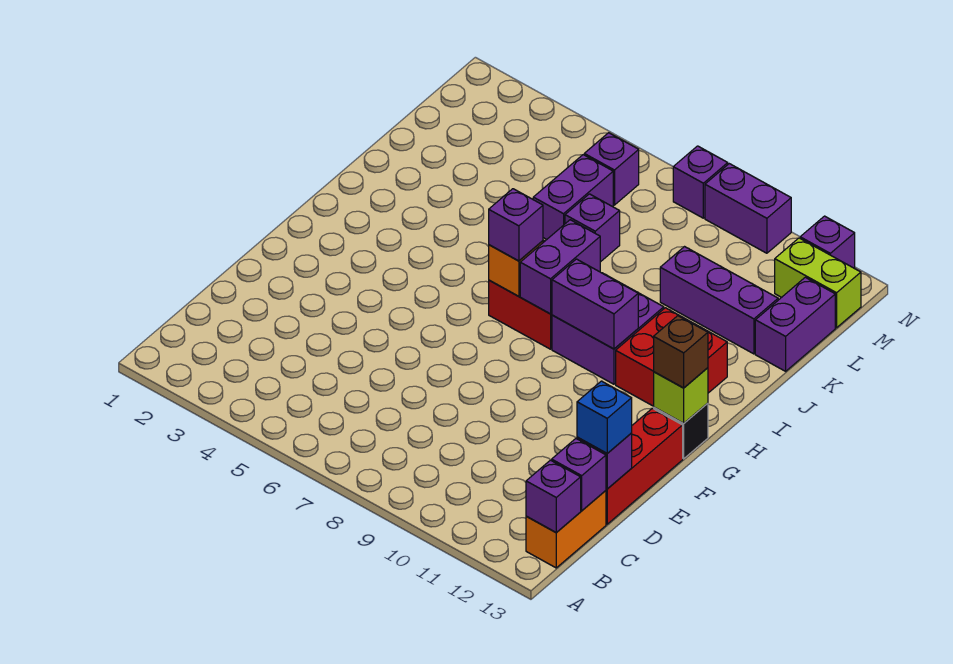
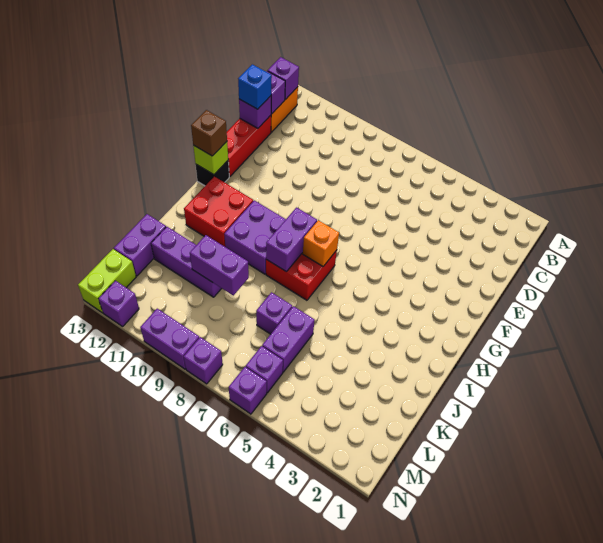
purple 1x1 brick [489,189,543,261] -> purple 1x1 brick moved to [229,367,267,414]
purple 1x2 brick [552,259,638,349] -> purple 1x2 brick moved to [190,235,249,295]
lime 1x2 brick [775,238,861,328] -> lime 1x2 brick turned to [78,249,136,313]

